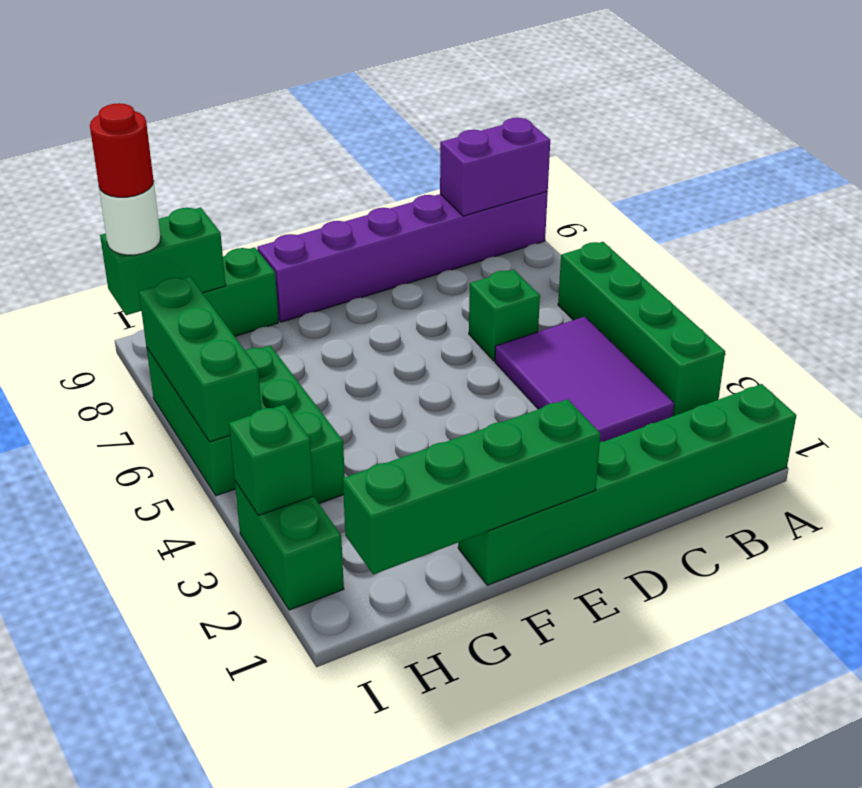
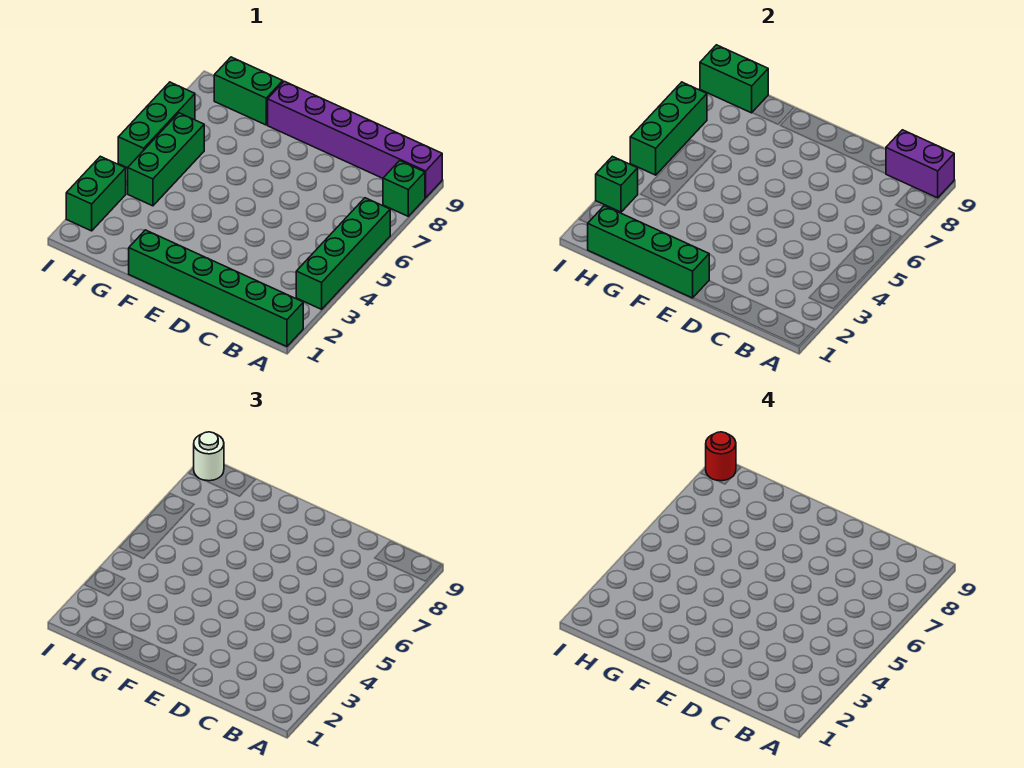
purple 2x3 tile [495,317,674,442] -> none
green 1x1 brick [469,269,540,361] -> green 1x1 brick moved to [383,161,425,216]

